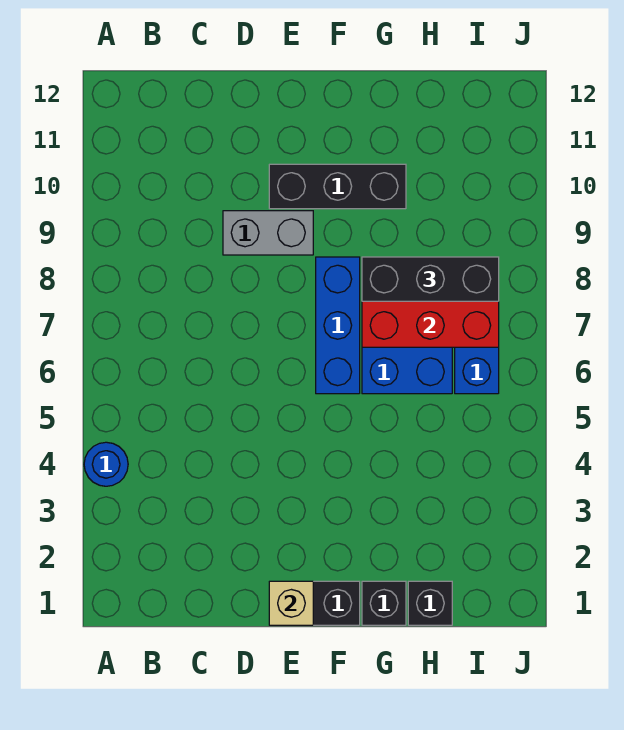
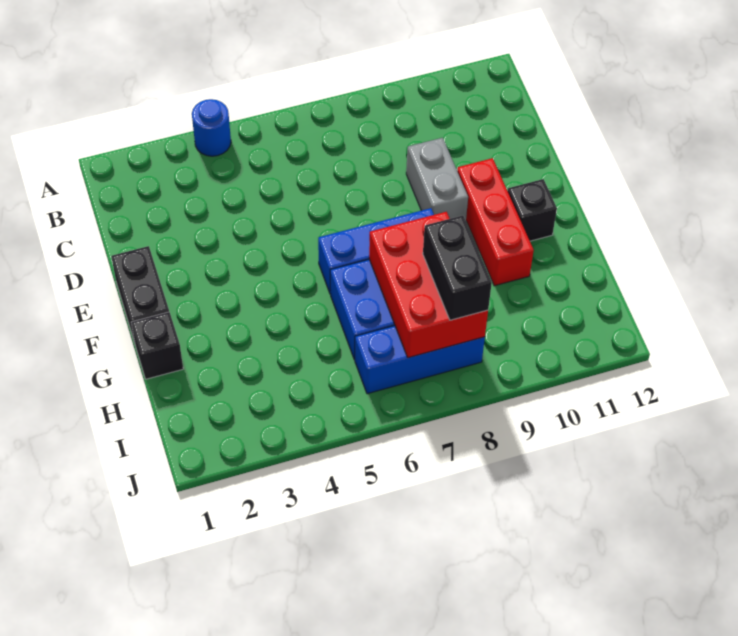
tan 1x1 brick [269,581,313,625] -> none
black 1x3 brick [269,164,406,209] -> red 1x3 brick [457,158,534,286]
black 1x3 brick [362,257,499,301] -> black 1x2 brick [423,216,492,320]
black 1x1 brick [408,581,452,625] -> black 1x1 brick moved to [508,179,557,241]

